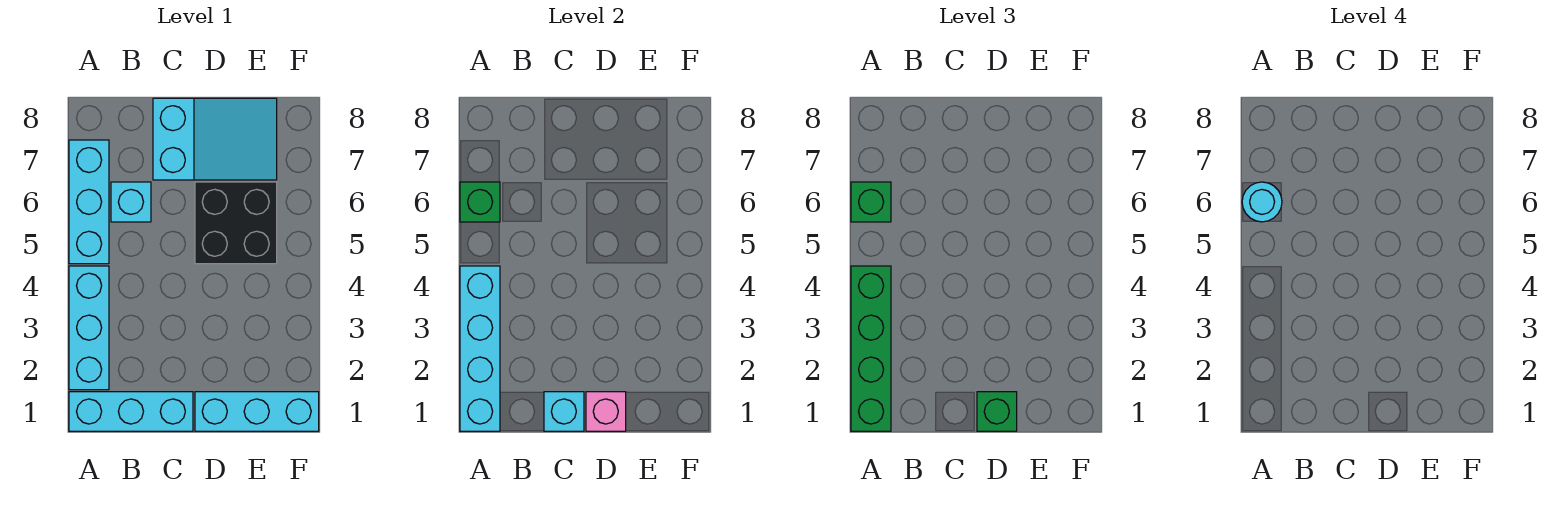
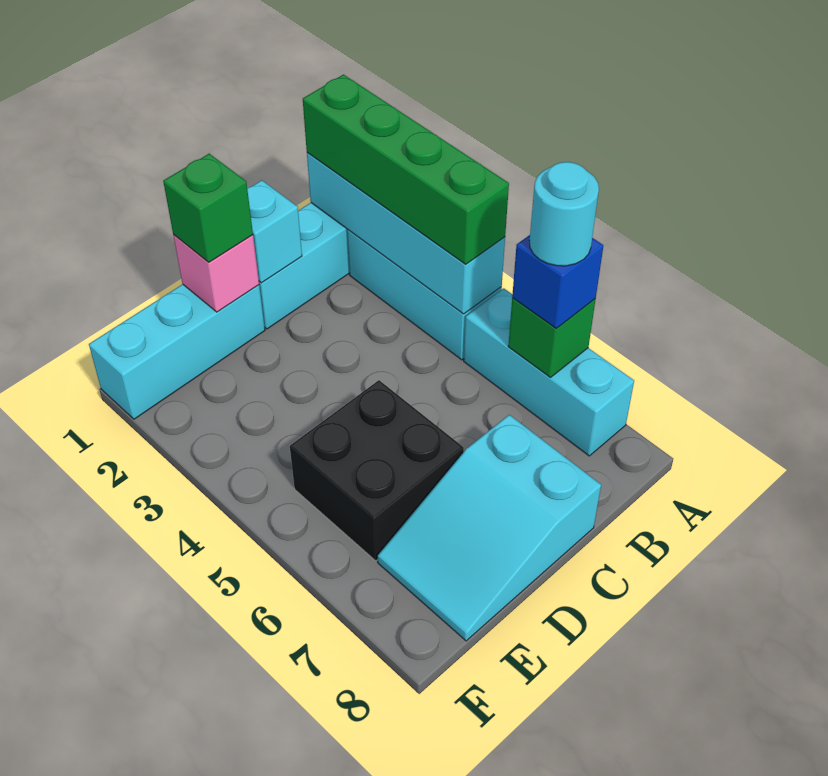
green 1x1 brick [851,182,891,222] -> blue 1x1 brick [512,235,603,329]
cyan 1x1 brick [111,182,151,222] -> none

